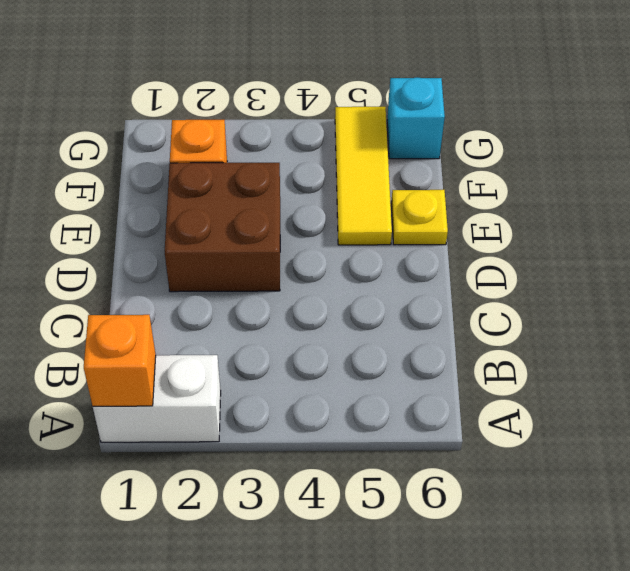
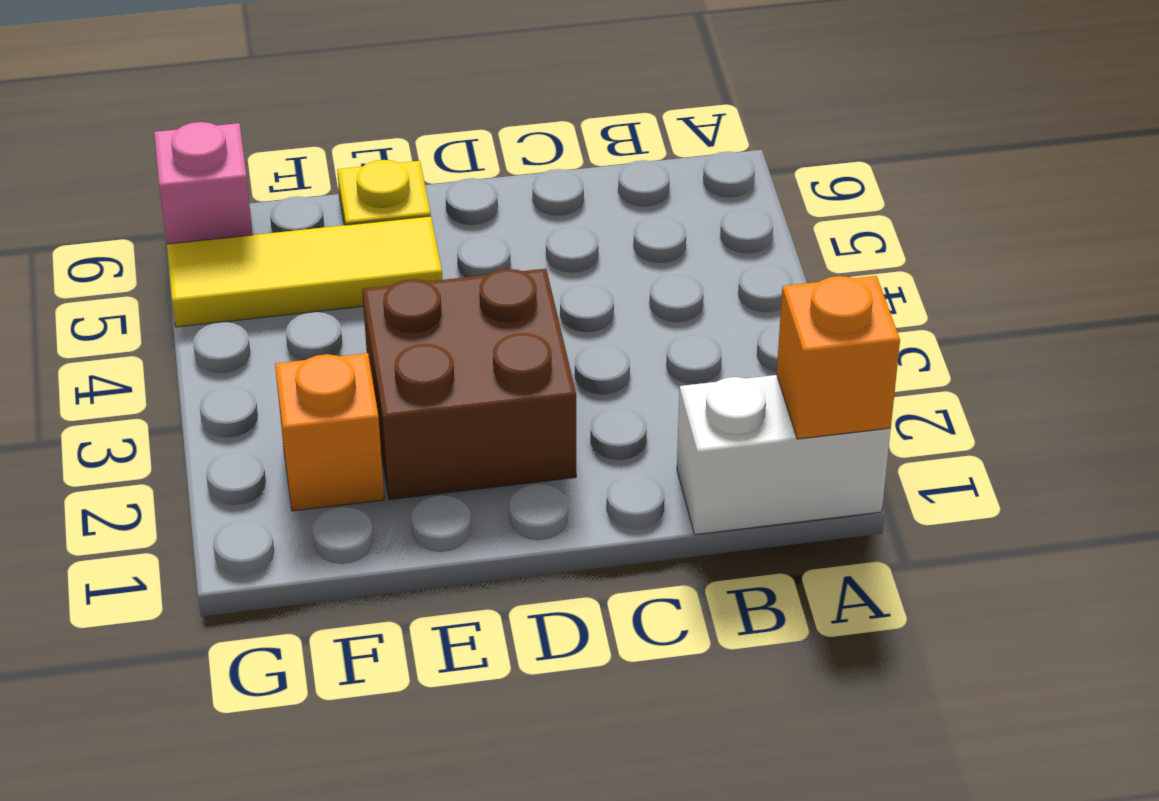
white 1x2 brick [93,355,221,442] -> white 1x2 brick turned to [677,375,891,535]
cyan 1x1 brick [387,77,445,159] -> pink 1x1 brick [154,122,253,244]

